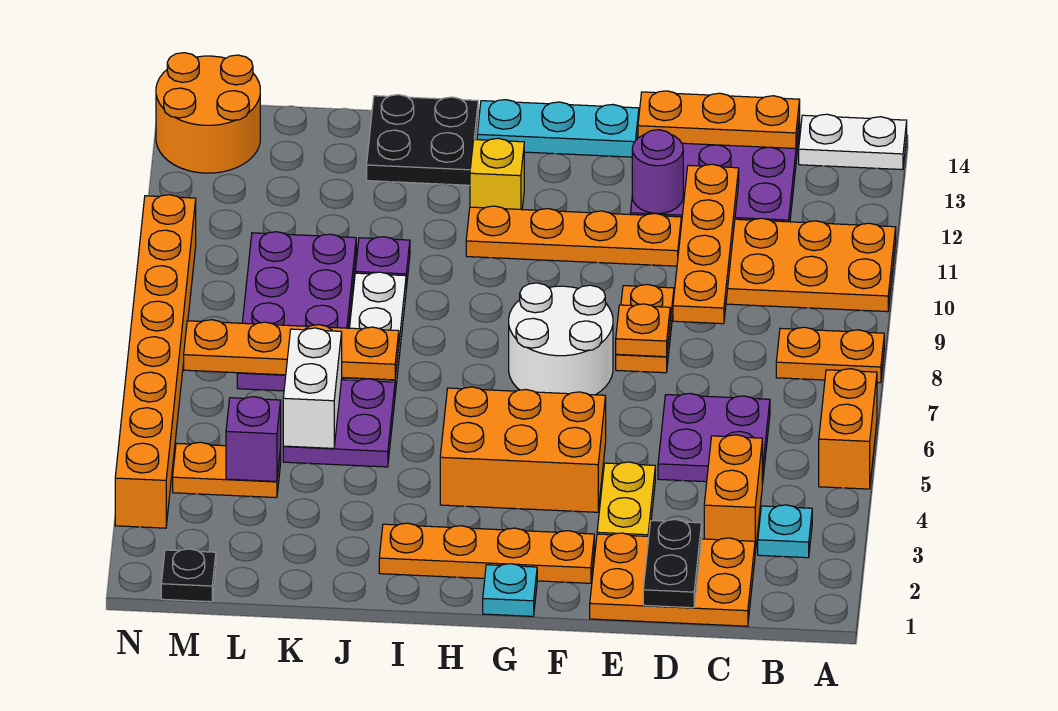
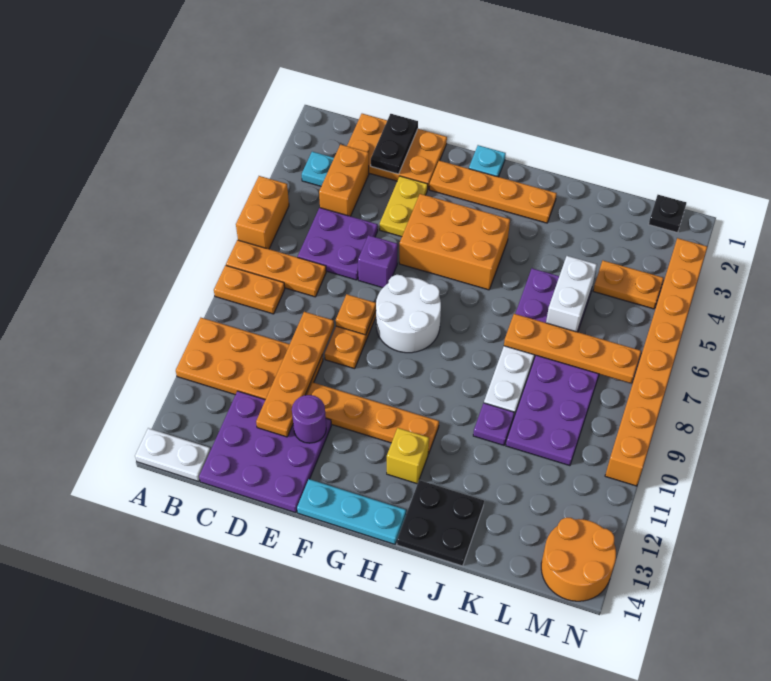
orange 1x3 plate [638,91,800,149] -> orange 1x3 plate moved to [226,240,326,297]
purple 1x1 brick [226,397,281,482] -> purple 1x1 brick moved to [358,235,398,288]

